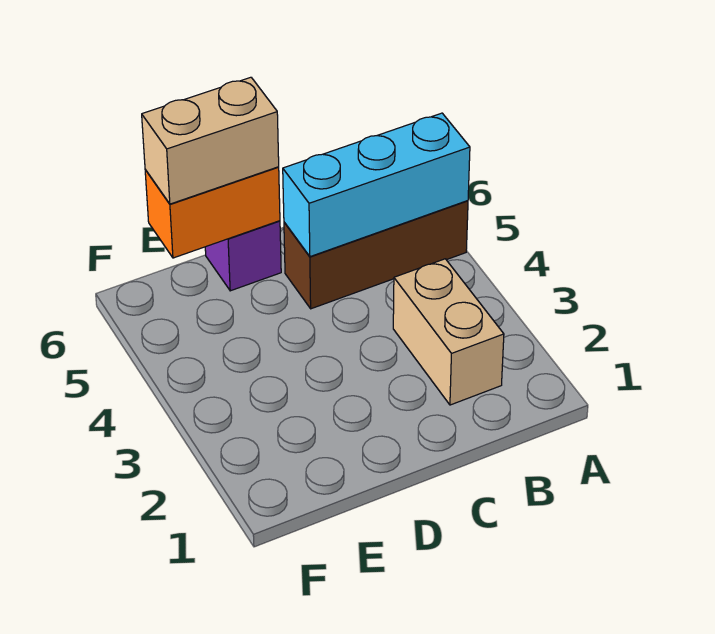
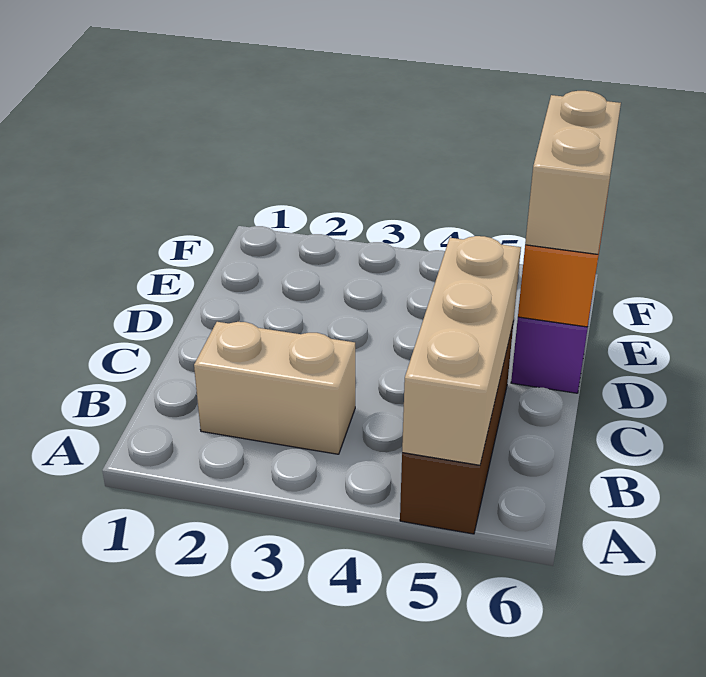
cyan 1x3 brick [283,113,470,257] -> tan 1x3 brick [402,236,521,465]

